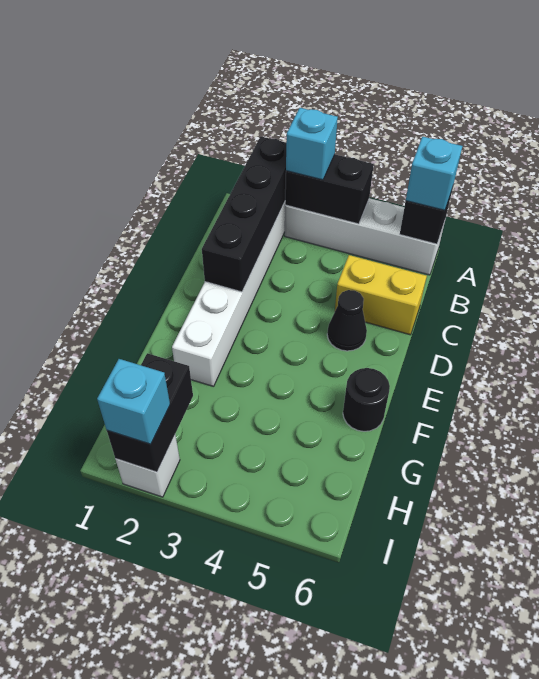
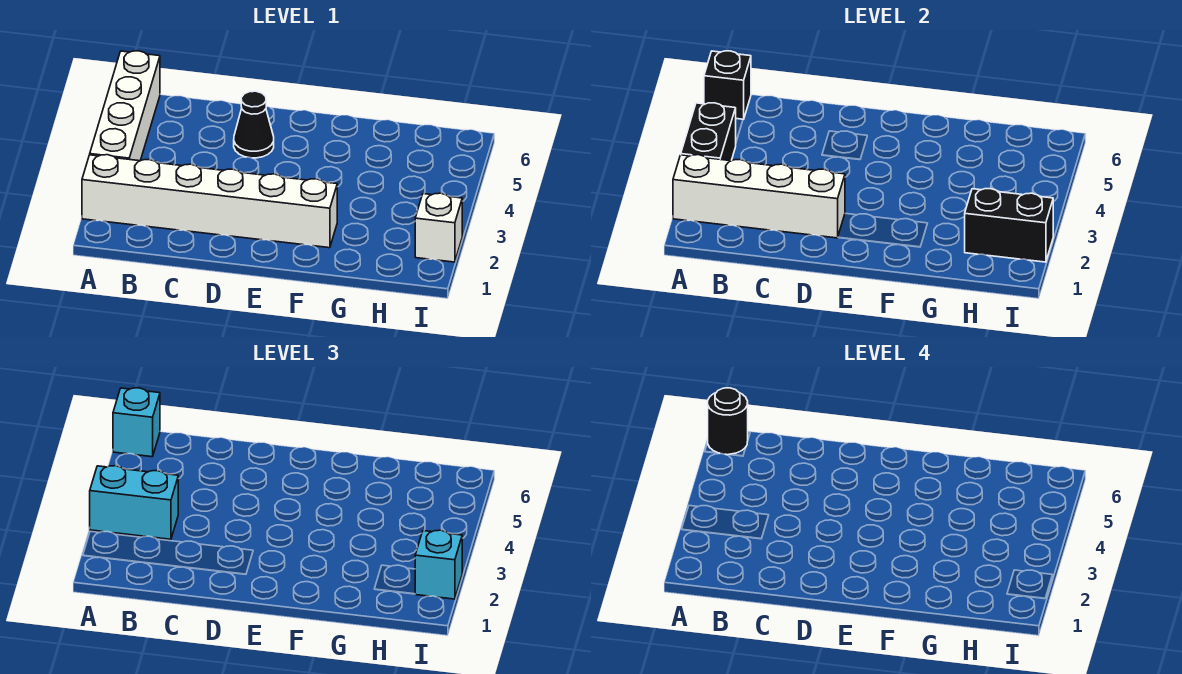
black 1x4 brick [202,137,286,292] -> white 1x4 brick [673,155,845,238]
cyan 1x1 brick [286,108,338,180] -> cyan 1x2 brick [90,466,178,539]
yellow 1x2 brick [335,255,427,335] -> none
black 1x1 round brick [343,368,390,431] -> black 1x1 round brick moved to [708,388,748,455]

